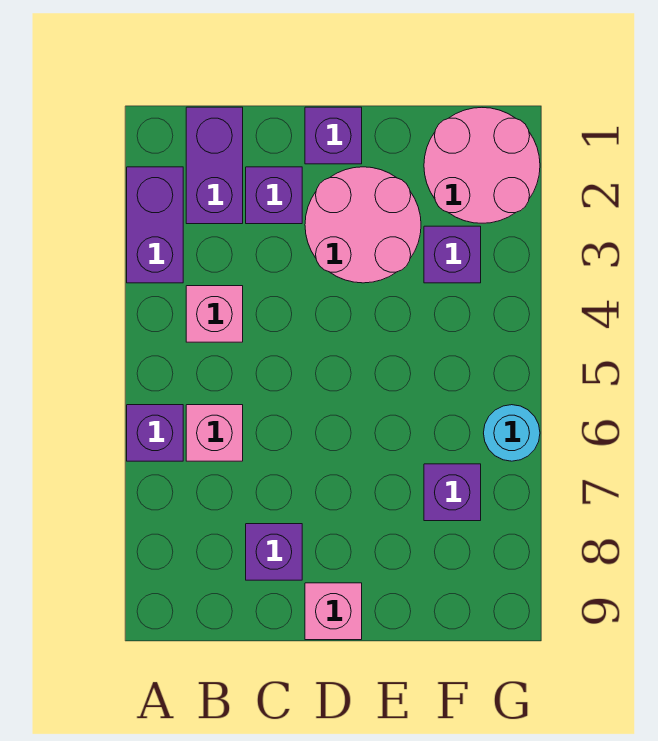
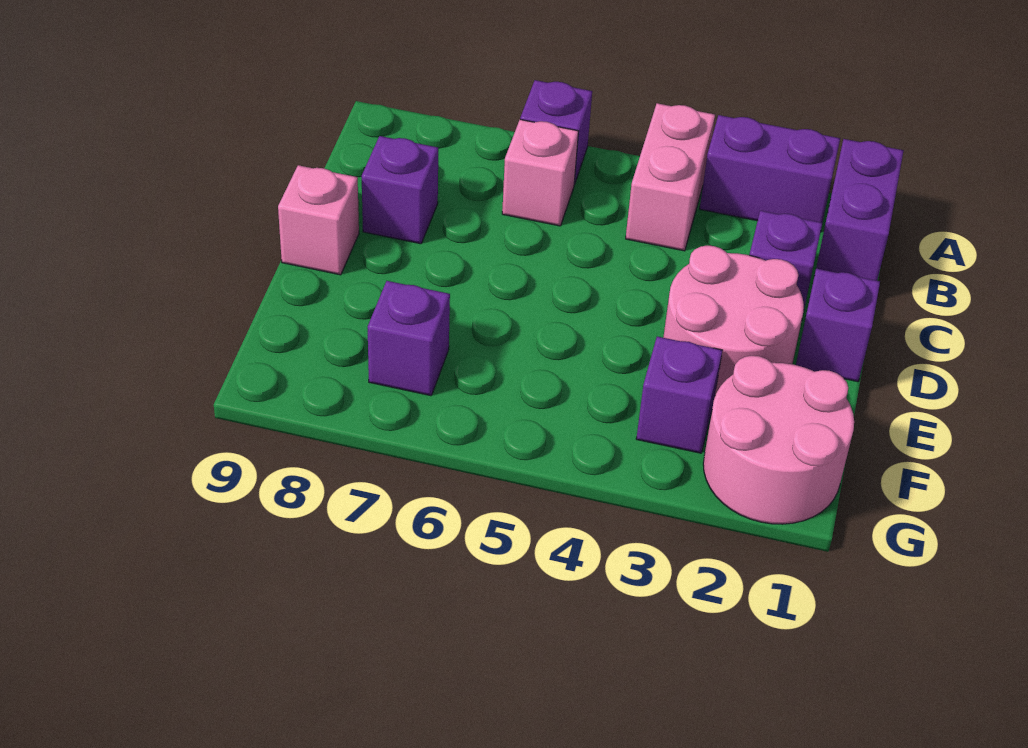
purple 1x2 brick [186,107,243,224] -> purple 1x2 brick turned to [816,139,904,281]
pink 1x1 brick [186,286,243,342] -> pink 1x2 brick [626,103,715,251]
cyan 1x1 round brick [484,405,540,461] -> none

